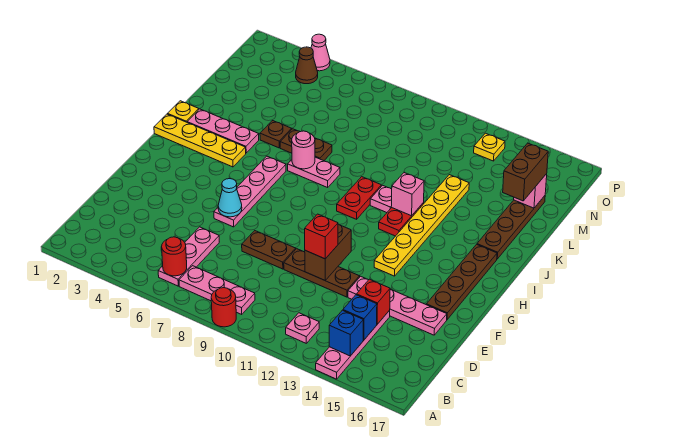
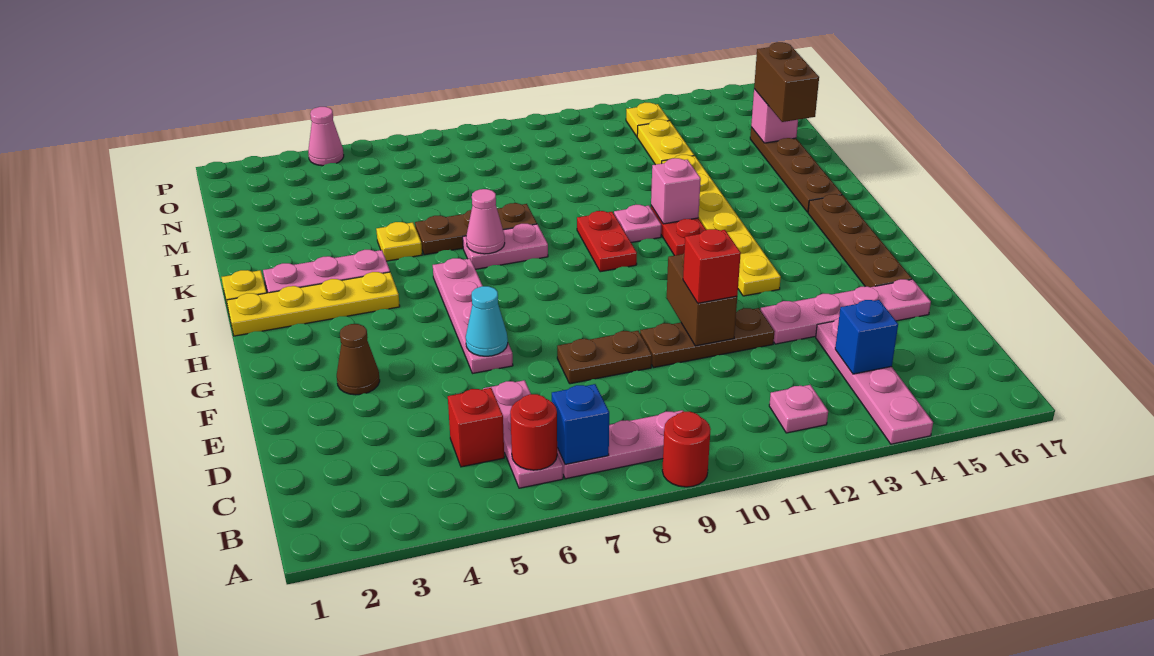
blue 1x1 brick [329,310,363,356] -> blue 1x1 brick moved to [552,384,609,464]
red 1x1 brick [357,279,390,324] -> red 1x1 brick moved to [448,388,504,467]
pink 1x1 round brick [292,131,315,169] -> pink 1x1 cone [466,189,505,254]
brown 1x1 plate [260,121,292,148] -> yellow 1x1 plate [376,222,422,261]
brown 1x2 plate [280,129,332,161] -> brown 1x3 plate [415,203,537,255]
none -> yellow 1x2 plate [637,119,694,165]
brown 1x1 cone [296,47,318,84] -> brown 1x1 cone moved to [337,324,380,395]

